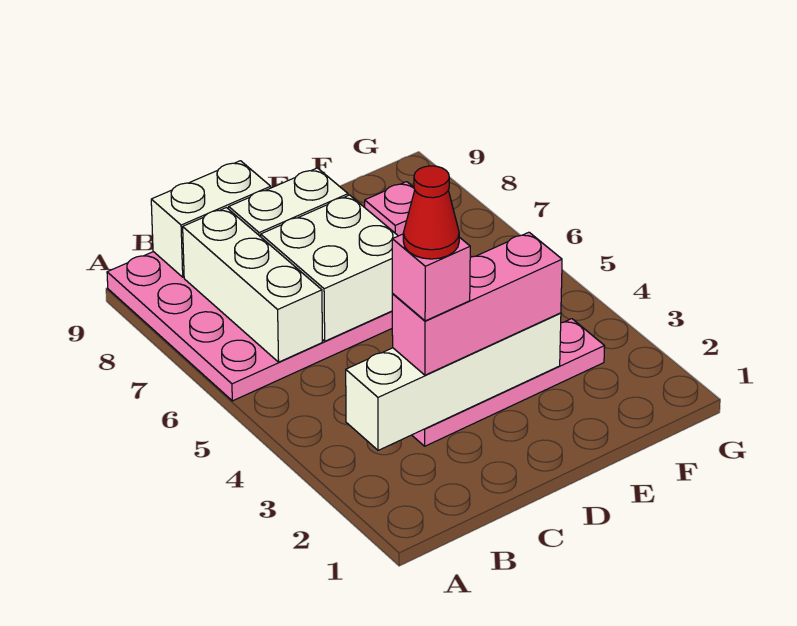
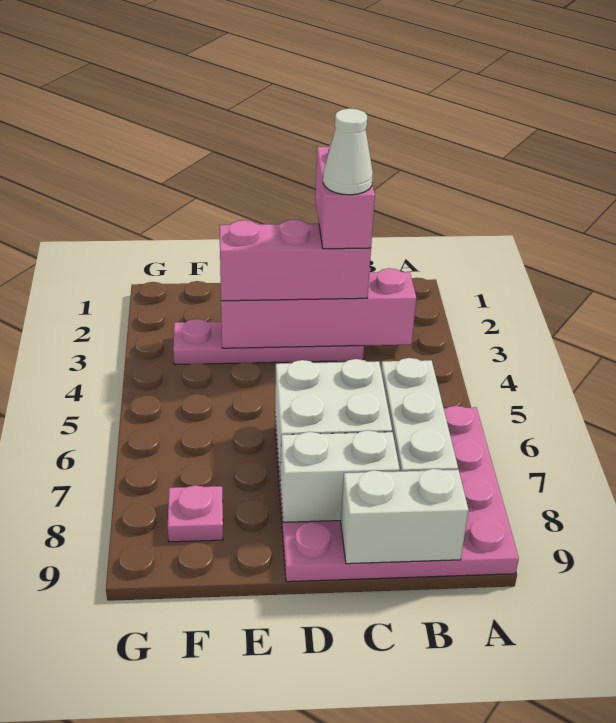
white 1x4 brick [346,313,561,450] -> pink 1x4 brick [221,268,416,348]
pink 1x1 brick [392,234,470,321] -> pink 1x2 brick [315,144,375,249]
red 1x1 cone [403,166,459,259] -> white 1x1 cone [323,108,373,195]

